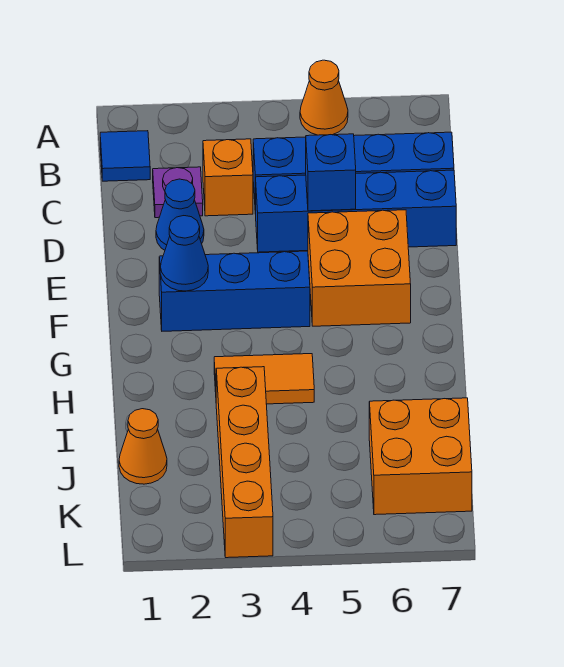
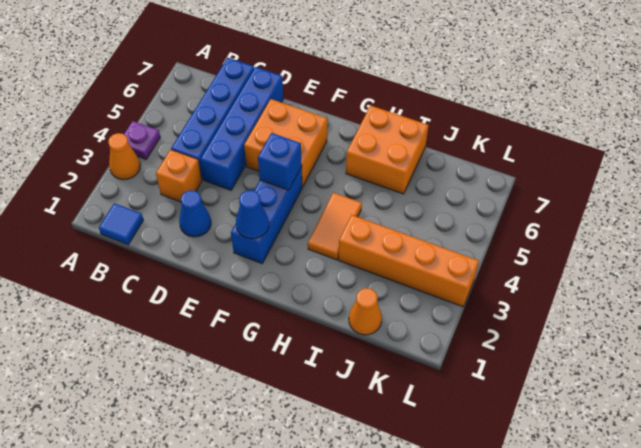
orange 1x1 cone [300,60,348,135] -> orange 1x1 cone moved to [108,133,140,180]
purple 1x1 plate [153,167,203,218] -> purple 1x1 plate moved to [124,121,160,159]
blue 1x1 brick [306,134,356,211] -> blue 1x1 brick moved to [258,133,302,190]
orange 2x2 brick [369,398,472,515] -> orange 2x2 brick moved to [346,106,429,194]

